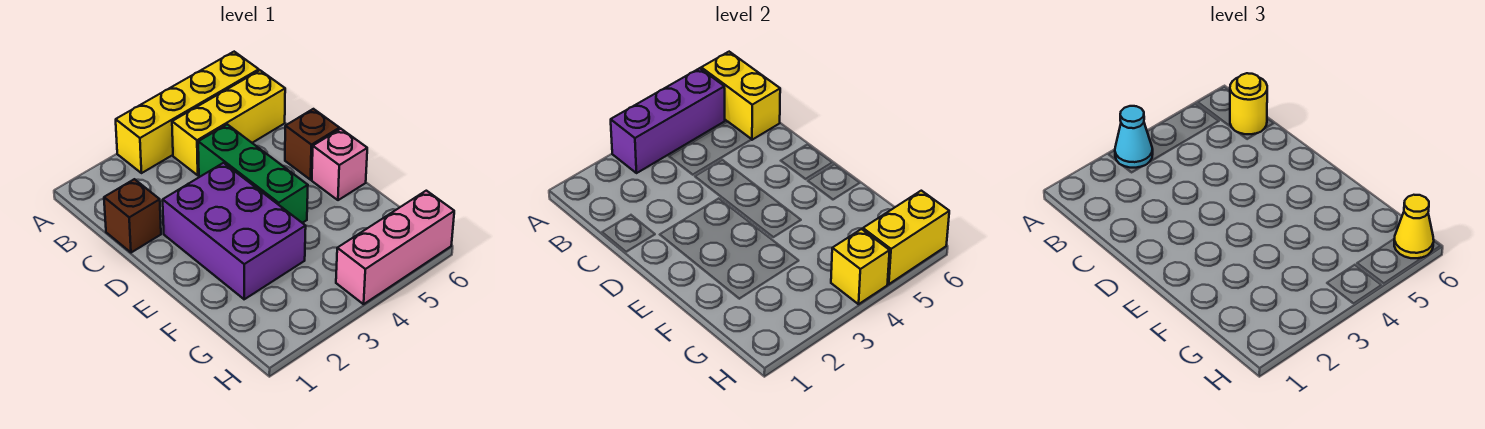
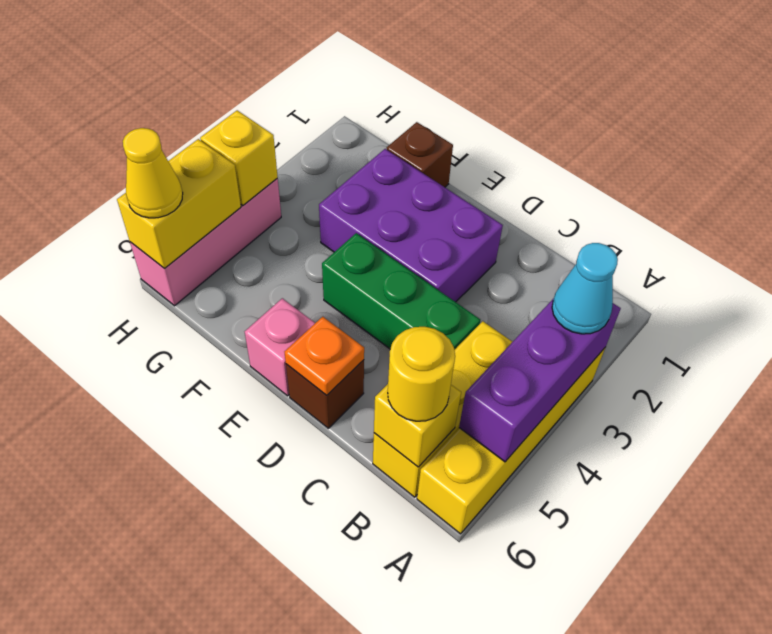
yellow 1x2 brick [701,52,780,140] -> yellow 1x1 brick [374,384,461,467]
brown 1x1 brick [104,179,161,253] -> brown 1x1 brick moved to [387,122,453,187]
none -> orange 1x1 plate [284,317,364,395]

